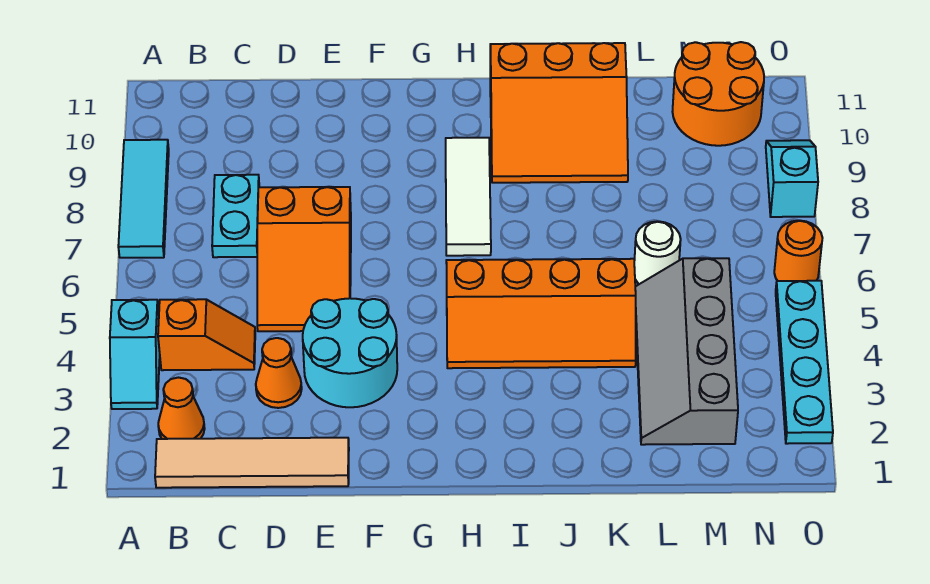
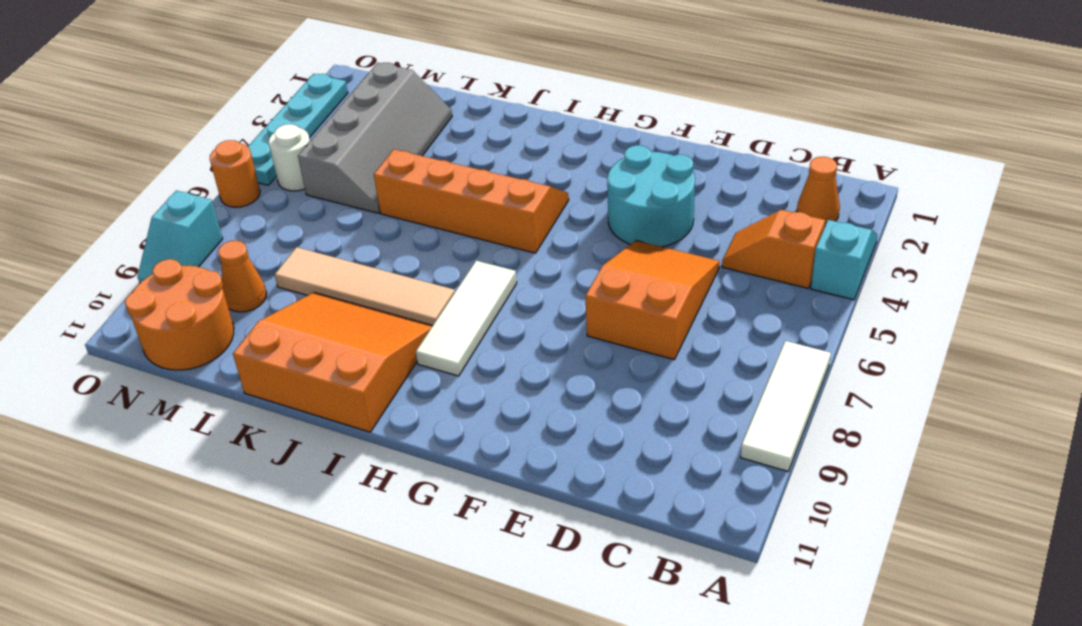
cyan 1x3 tile [118,140,169,258] -> white 1x3 tile [741,341,831,471]
tan 1x4 tile [155,438,349,488] -> tan 1x4 tile moved to [275,247,455,325]
cyan 1x2 plate [212,175,259,257] -> none
orange 1x1 cone [256,338,302,408] -> orange 1x1 cone moved to [218,241,267,312]
white 1x1 round brick [634,221,681,284] -> white 1x1 round brick moved to [269,124,310,191]

